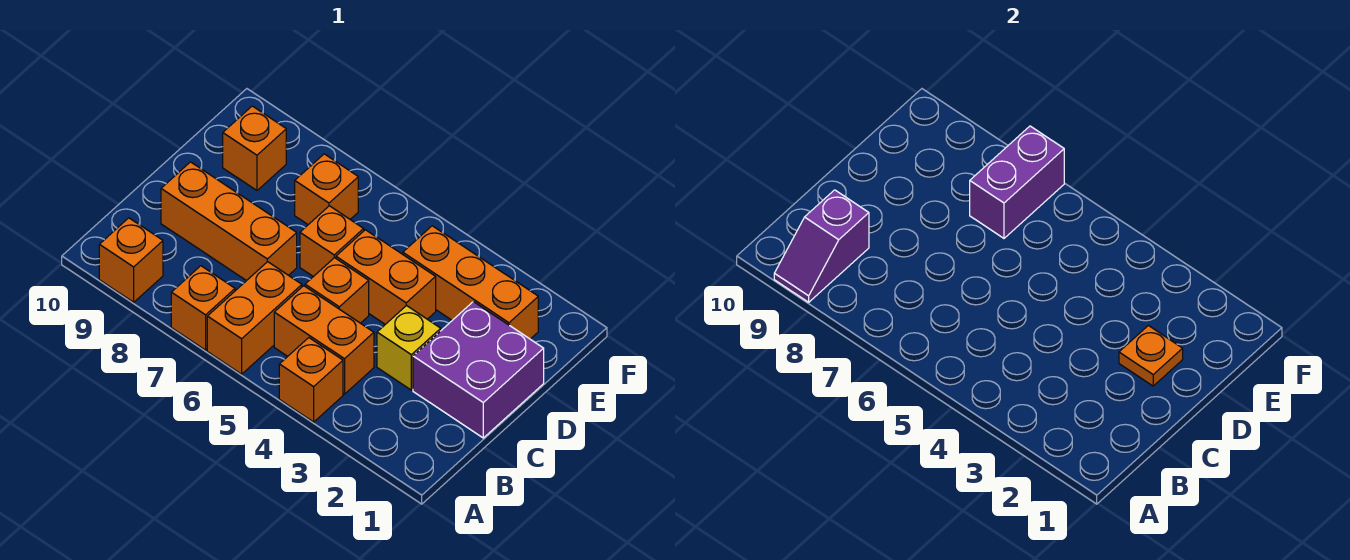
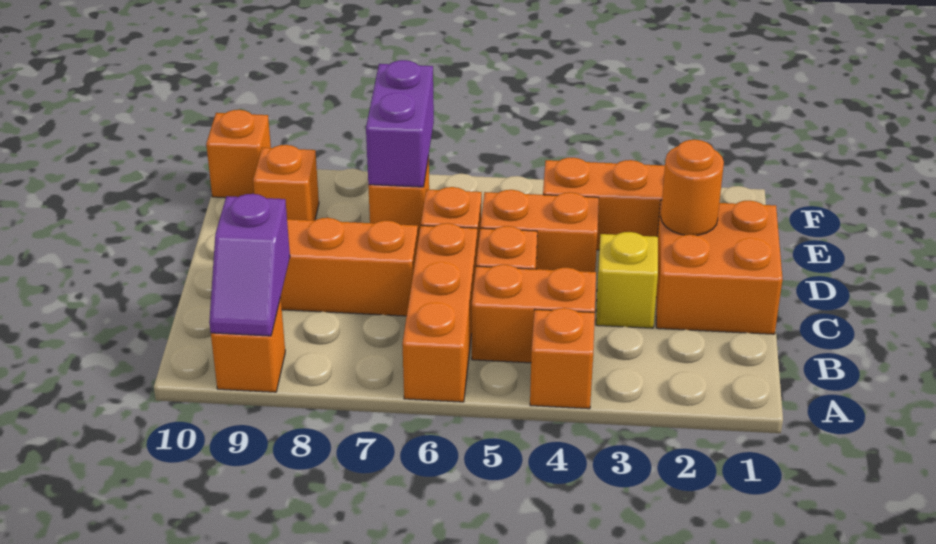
orange 1x2 brick [207,262,302,374] -> orange 1x3 brick [402,223,477,402]
orange 1x1 brick [171,266,235,350] -> orange 1x1 brick moved to [206,110,271,198]
purple 2x2 brick [413,302,544,438] -> orange 2x2 brick [656,200,782,334]
orange 1x1 plate [1119,326,1183,386] -> orange 1x1 round brick [661,140,724,235]

